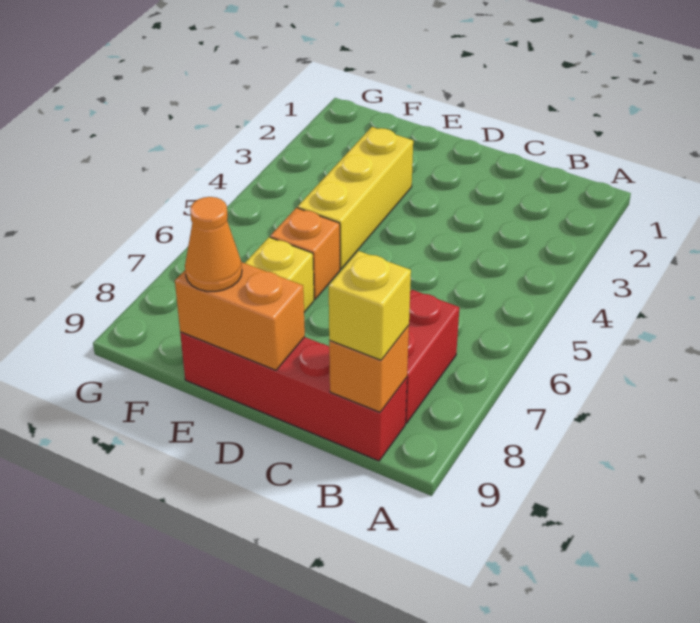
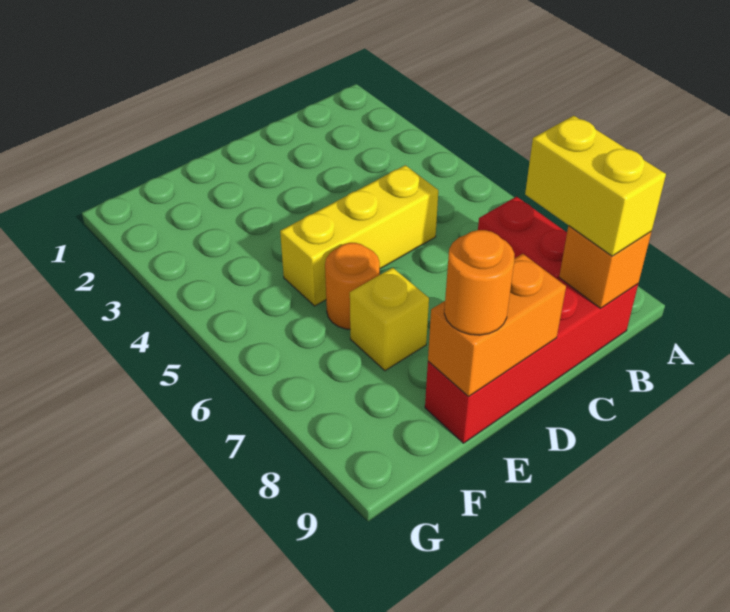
yellow 1x1 brick [329,251,411,360] -> yellow 1x2 brick [525,116,666,256]
yellow 1x3 brick [298,127,413,269] -> yellow 1x3 brick turned to [280,165,438,306]
orange 1x1 brick [270,208,340,299] -> orange 1x1 round brick [325,243,380,329]
orange 1x1 cone [185,197,242,291] -> orange 1x1 round brick [444,230,515,335]

